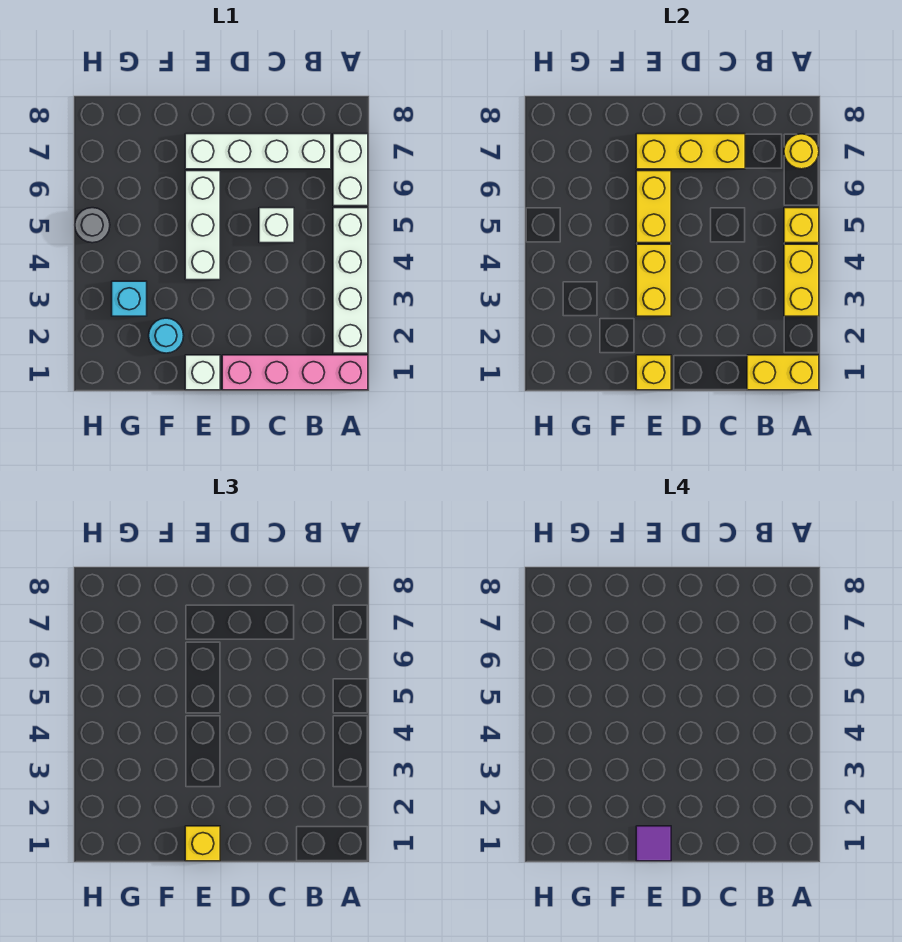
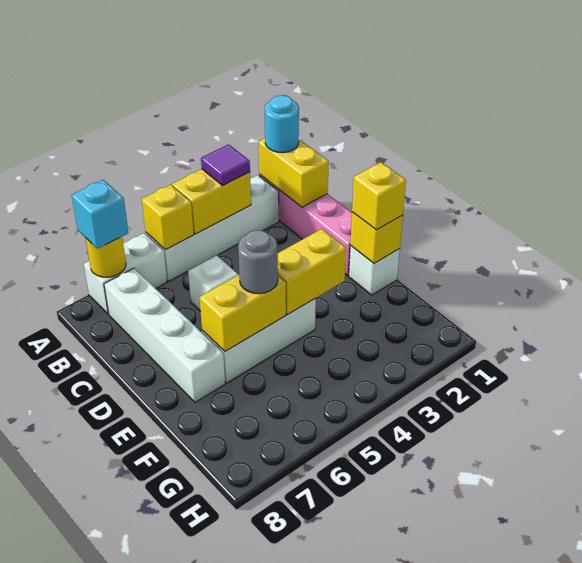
yellow 1x3 brick [636,134,745,169] -> none
purple 1x1 tile [636,826,671,861] -> purple 1x1 tile moved to [201,144,250,186]
cyan 1x1 round brick [149,318,184,353] -> cyan 1x1 round brick moved to [265,95,299,153]
cyan 1x1 brick [112,281,147,316] -> cyan 1x1 brick moved to [72,180,128,249]
grey 1x1 round brick [75,208,110,243] -> grey 1x1 round brick moved to [238,230,278,294]

